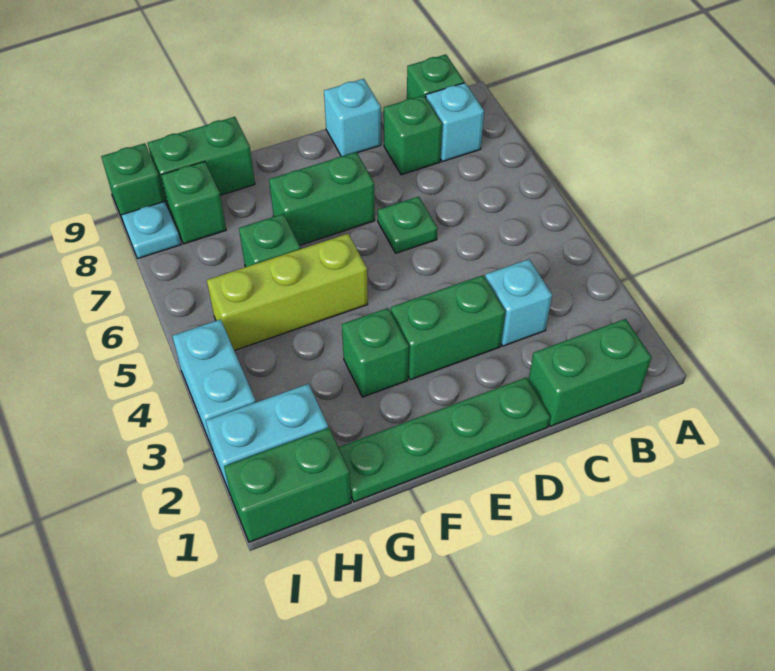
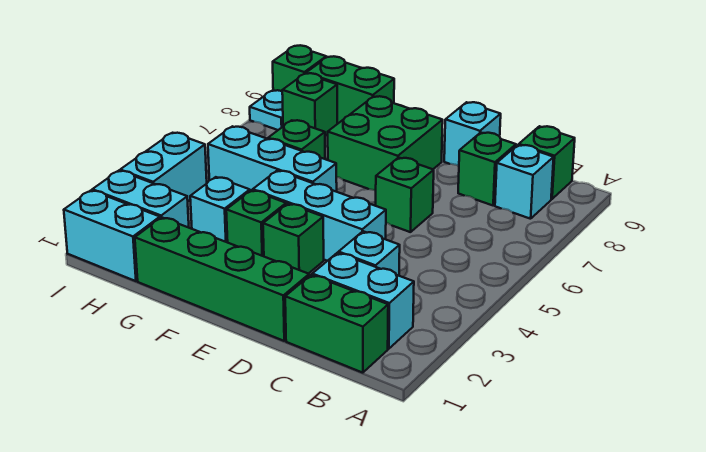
none -> cyan 1x2 brick [312,253,414,349]
green 1x4 plate [338,377,550,502] -> green 1x4 brick [135,217,309,341]
green 1x2 brick [391,275,505,380] -> green 1x1 brick [263,204,324,274]
none -> cyan 1x3 brick [253,170,386,261]
green 1x1 plate [378,196,438,253] -> green 1x1 brick [376,158,434,232]
green 1x2 brick [269,152,375,245] -> green 2x2 brick [328,96,443,191]
lime 1x3 brick [207,234,368,350] -> cyan 1x3 brick [208,126,337,192]
none -> cyan 1x1 brick [190,177,250,242]
green 1x2 brick [224,428,351,542] -> cyan 1x2 brick [64,190,160,281]

